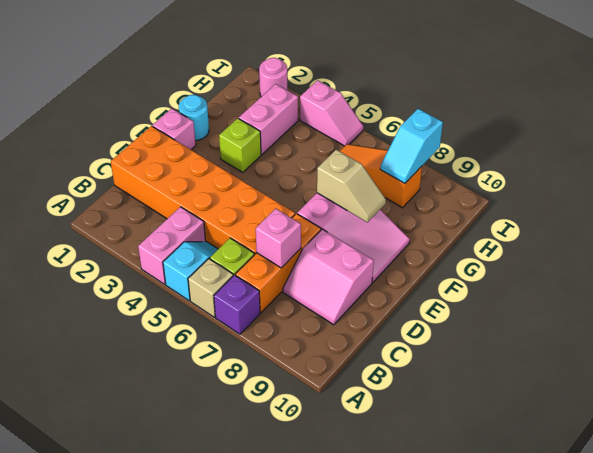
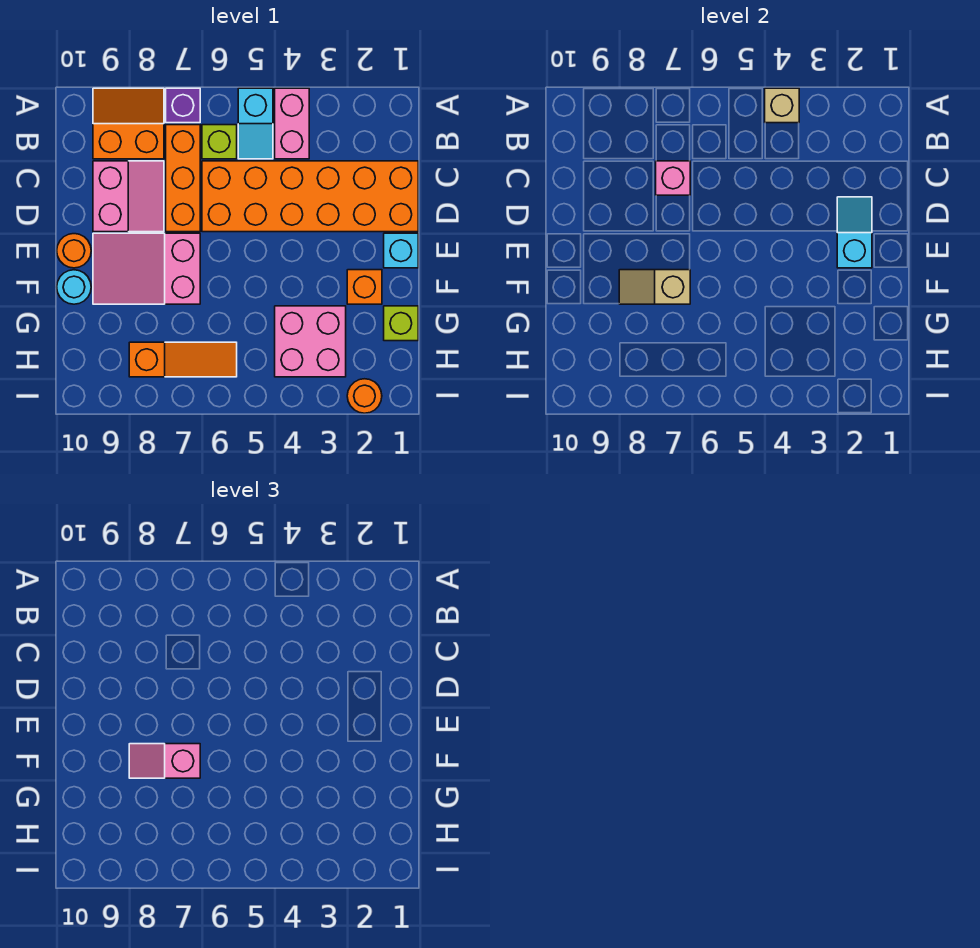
tan 1x1 brick [188,259,233,317] -> tan 1x1 brick moved to [765,88,799,123]
none -> orange 2x2 slope [93,88,164,159]
pink 2x2 slope [283,229,374,325] -> pink 2x2 slope turned to [93,161,164,232]
pink 1x1 brick [152,108,196,150] -> cyan 1x1 brick [384,233,418,268]
none -> orange 1x1 round brick [57,234,91,268]
cyan 1x1 round brick [179,95,209,141] -> cyan 1x1 round brick moved to [57,270,91,304]
none -> orange 1x1 brick [347,270,382,304]
lime 1x1 brick [219,118,261,172] -> lime 1x1 brick moved to [384,306,418,341]
pink 1x2 brick [239,84,298,155] -> pink 2x2 brick [275,306,346,377]
cyan 1x2 slope [380,109,443,184] -> cyan 1x2 slope moved to [837,197,872,268]
pink 1x1 round brick [259,58,287,97] -> orange 1x1 round brick [347,379,382,413]
pink 1x2 slope [300,80,363,146] -> pink 1x2 slope moved to [129,744,200,778]

